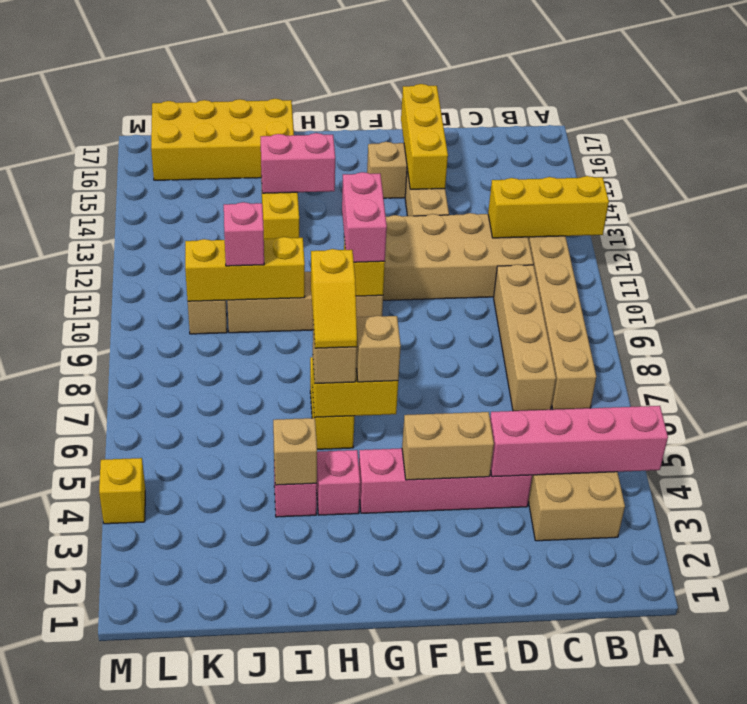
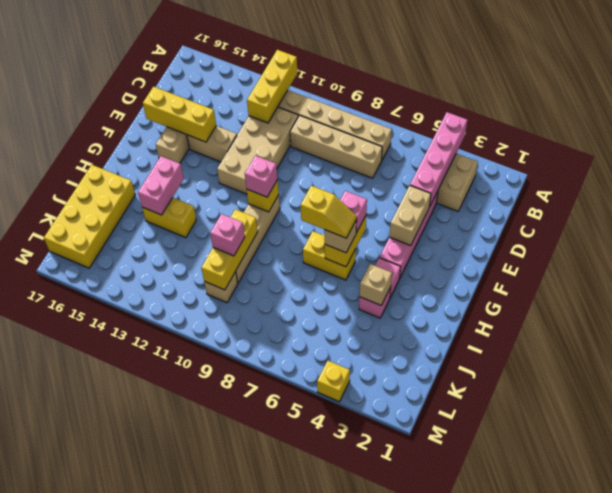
tan 1x1 brick [356,316,401,382] -> pink 1x1 brick [340,191,367,233]
pink 1x2 brick [342,172,387,262] -> pink 1x1 brick [245,156,278,197]

